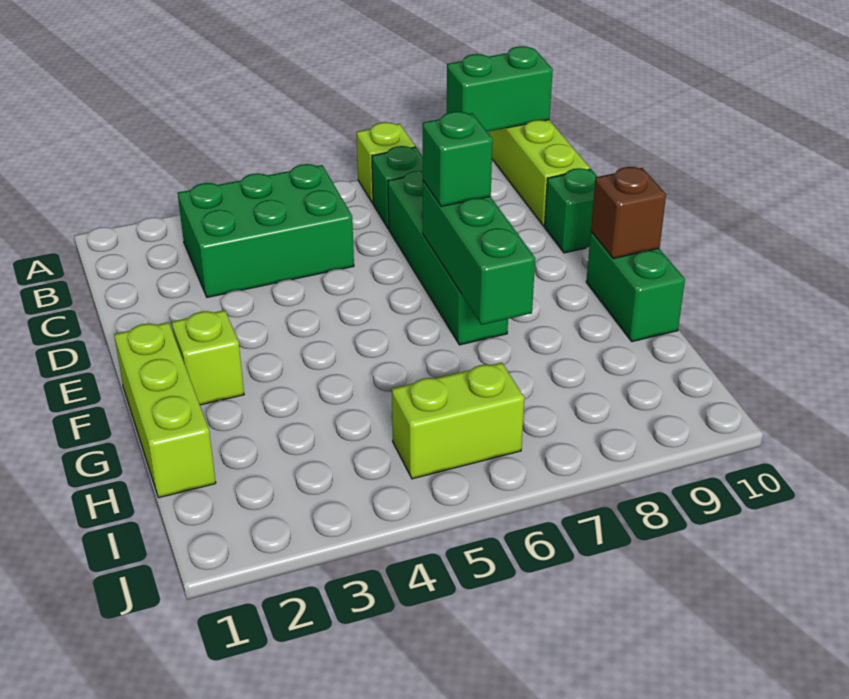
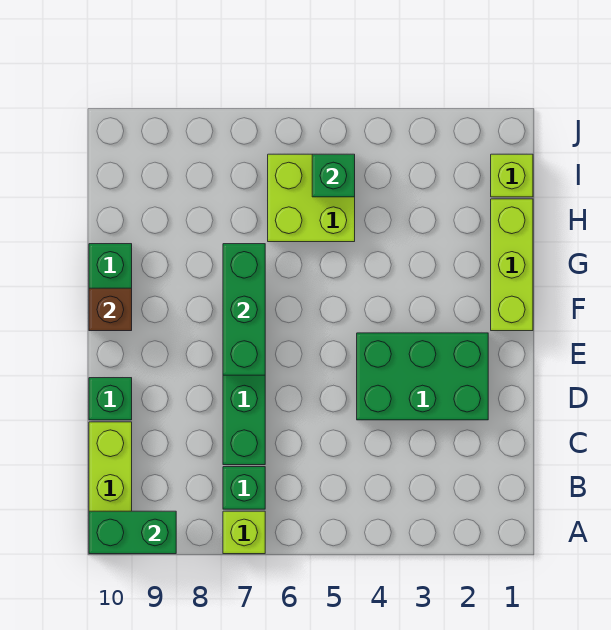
green 2x3 brick [178,164,354,297] -> green 2x3 brick moved to [357,333,488,420]
green 1x1 brick [423,111,493,206] -> green 1x1 brick moved to [312,154,355,197]
lime 1x1 brick [172,310,244,405] -> lime 1x1 brick moved to [491,154,533,197]
lime 1x2 brick [392,363,524,479] -> lime 2x2 brick [268,154,355,242]

